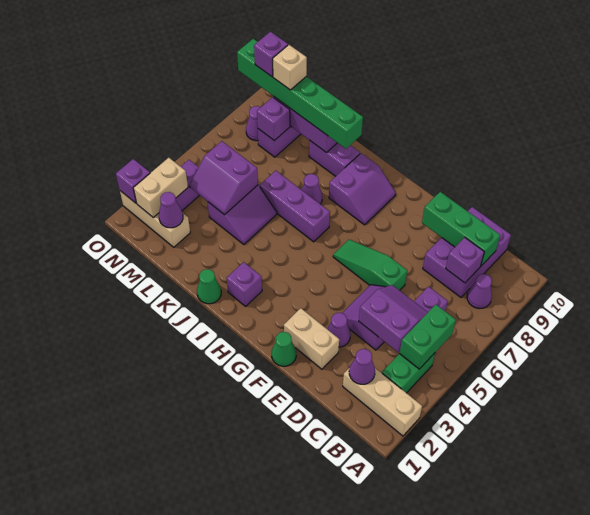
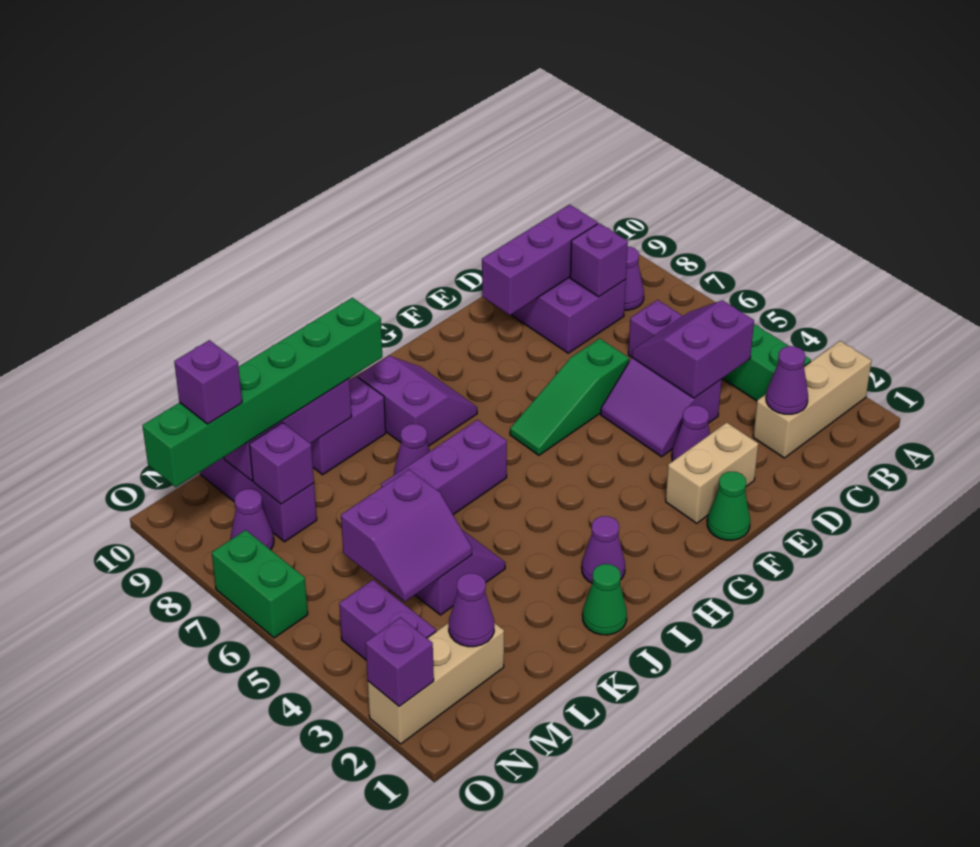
green 1x2 brick [399,305,456,369] -> green 1x2 brick moved to [212,530,308,638]
green 1x3 brick [422,192,500,266] -> purple 1x3 brick [482,205,598,315]
purple 1x1 brick [227,262,262,306] -> purple 1x1 cone [582,516,625,583]
tan 1x1 brick [273,45,307,90] -> none
tan 1x2 brick [133,158,188,218] -> none

